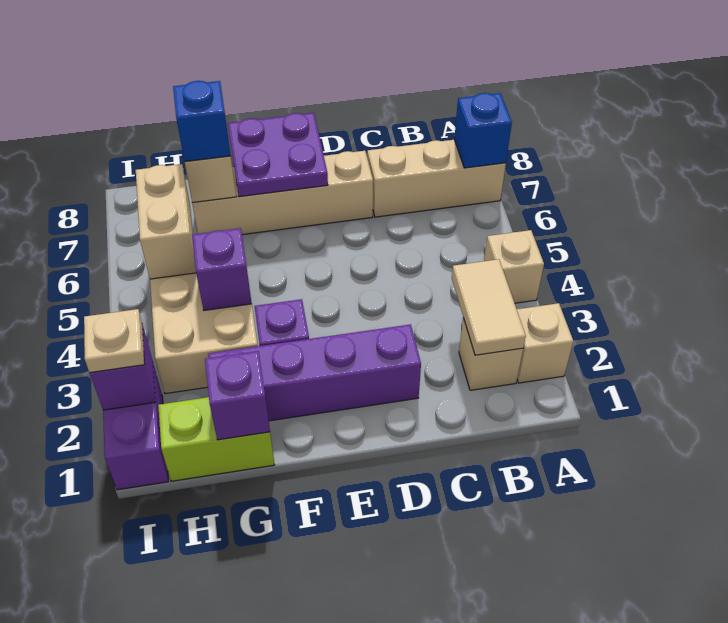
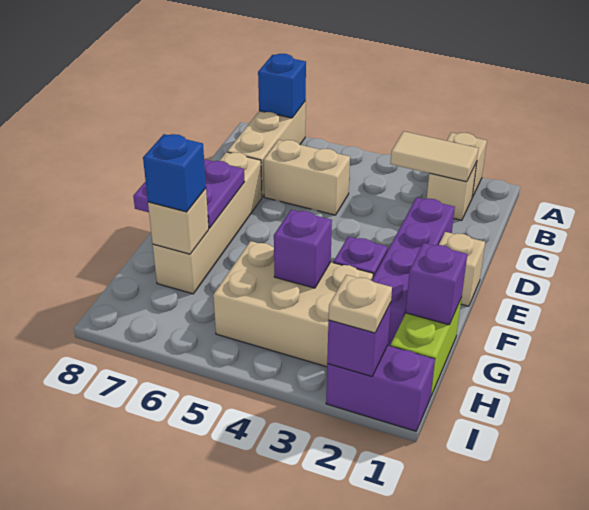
tan 1x1 brick [484,230,544,303] -> tan 1x1 brick moved to [439,232,485,306]
tan 1x2 brick [136,164,196,279] -> tan 1x2 brick moved to [264,140,350,215]

